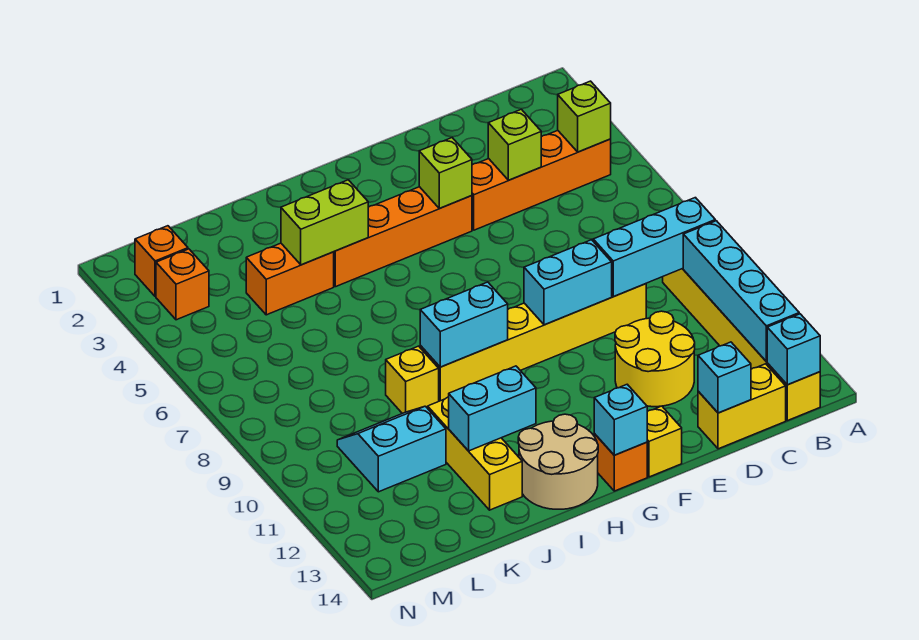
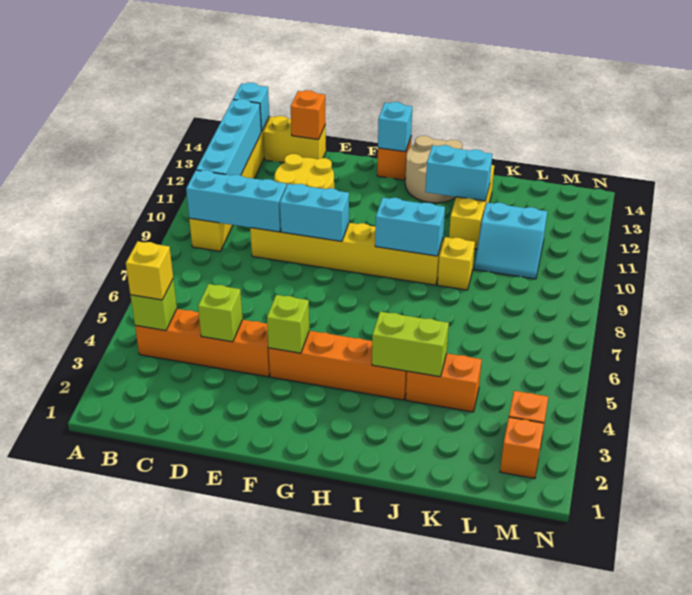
cyan 1x1 brick [698,342,751,413] -> orange 1x1 brick [291,90,326,139]
yellow 1x1 brick [647,406,682,477] -> yellow 1x1 brick moved to [126,241,173,300]

